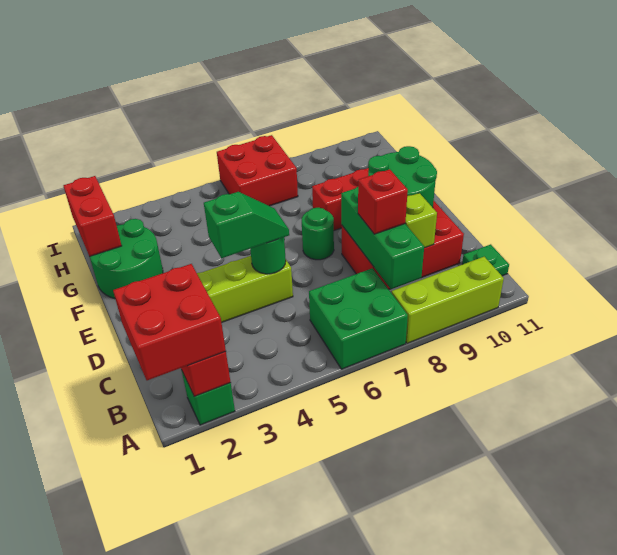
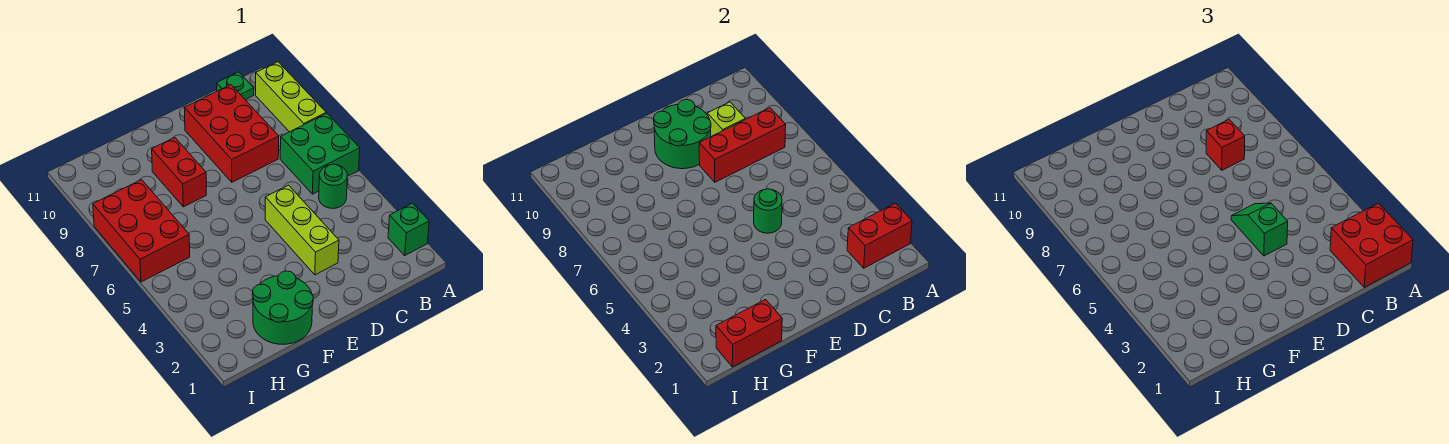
green 1x3 brick [341,187,424,289] -> red 1x3 brick [699,108,786,182]
green 1x1 round brick [302,208,334,260] -> green 1x1 round brick moved to [319,164,347,208]
red 2x2 brick [217,135,298,206] -> red 2x3 brick [93,180,190,282]

